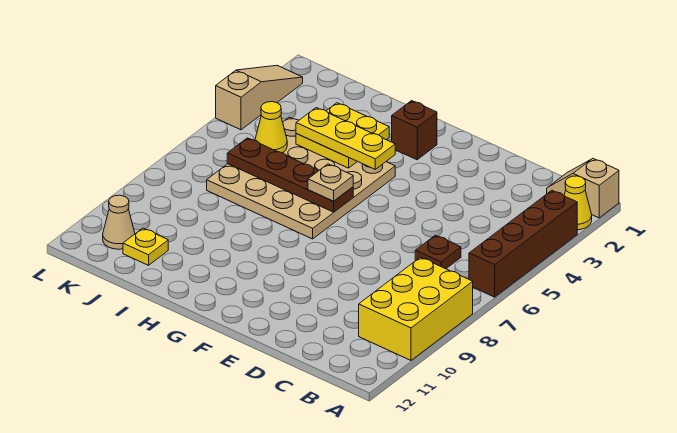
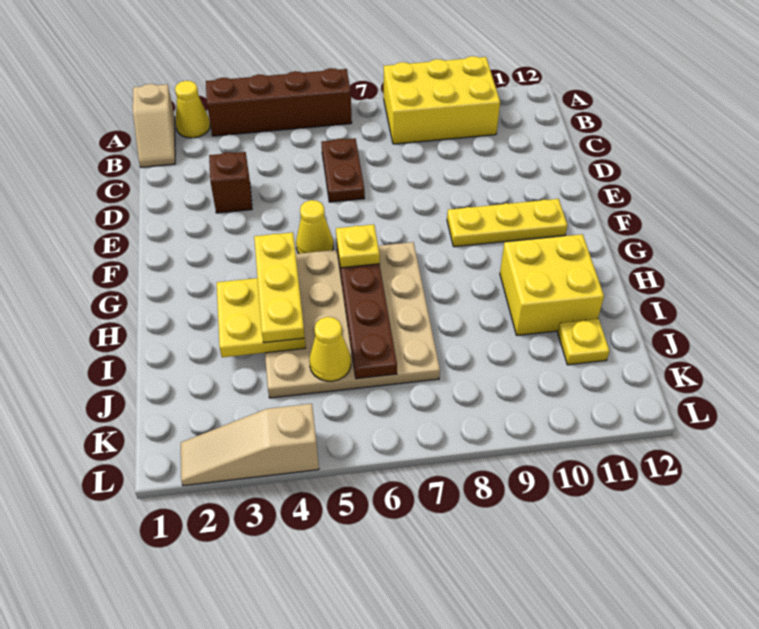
brown 1x1 plate [415,235,461,269] -> brown 1x2 plate [321,138,365,202]
none -> yellow 1x1 cone [296,200,333,254]
none -> yellow 1x3 plate [447,199,567,247]
brown 1x1 brick [392,101,437,160] -> brown 1x1 brick moved to [209,152,252,213]
tan 1x1 plate [308,164,353,201] -> yellow 1x1 plate [336,224,380,268]
none -> yellow 2x2 brick [500,234,604,335]
tan 1x1 cone [103,195,135,249] -> none

